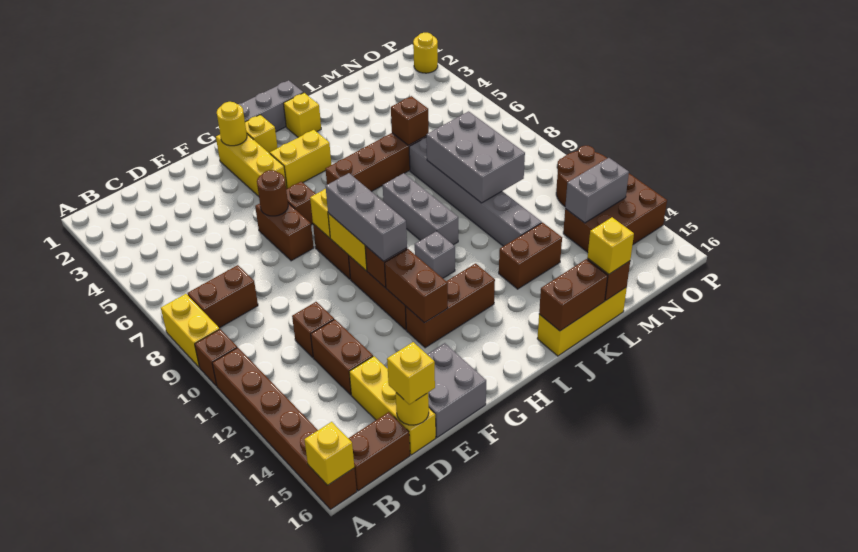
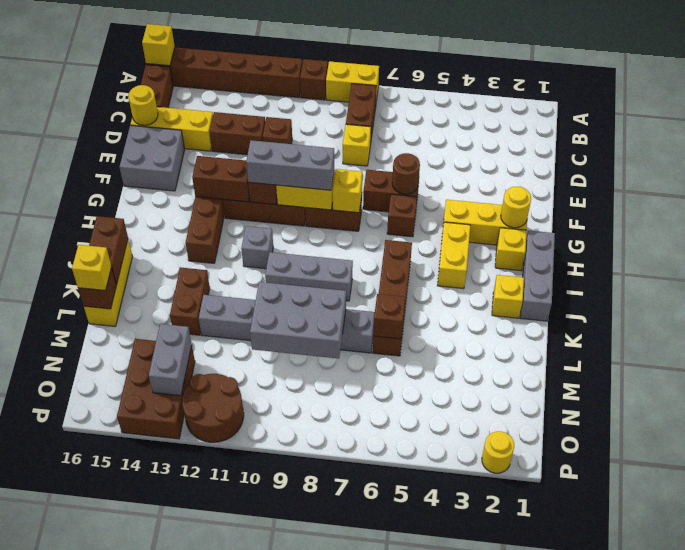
yellow 1x1 brick [387,342,435,404] -> yellow 1x1 brick moved to [343,124,371,166]

